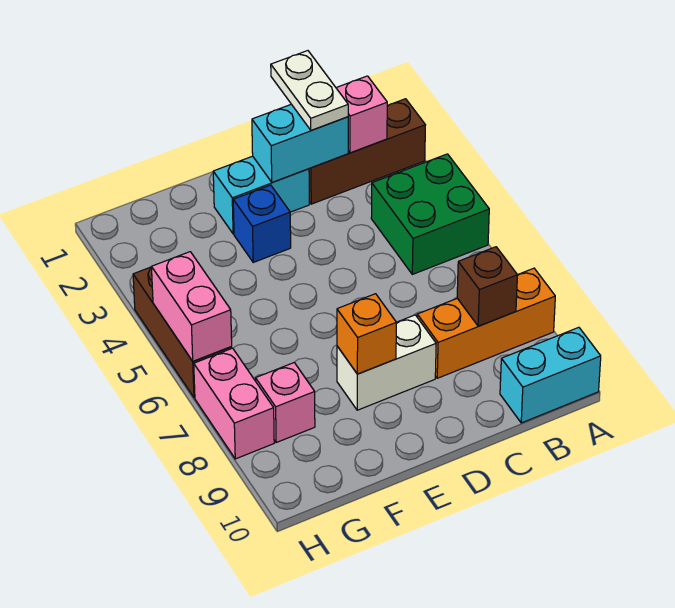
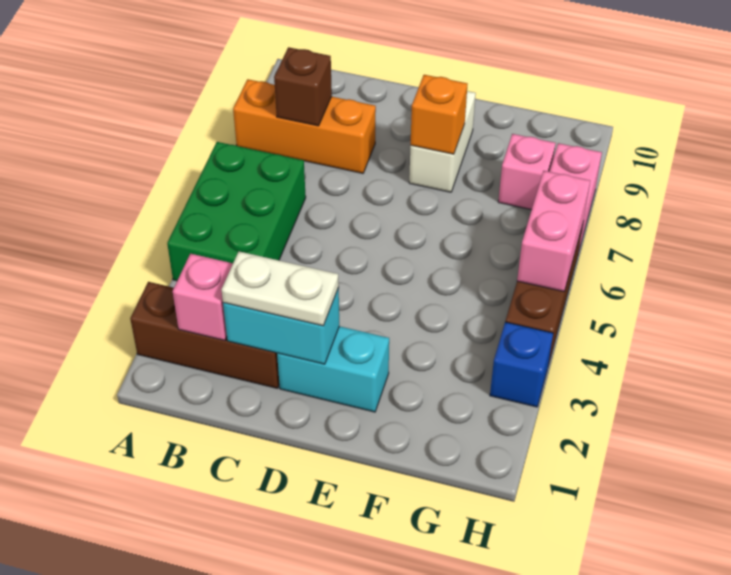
green 2x2 brick [371,154,489,274] -> green 2x3 brick [167,142,306,281]
cyan 1x2 brick [500,327,601,423] -> none
white 1x2 plate [271,51,348,130] -> white 1x2 plate turned to [222,251,339,326]
white 1x2 brick [337,315,436,410] -> white 1x2 brick turned to [409,91,476,192]
blue 1x1 brick [233,185,291,262] -> blue 1x1 brick moved to [490,322,553,407]

